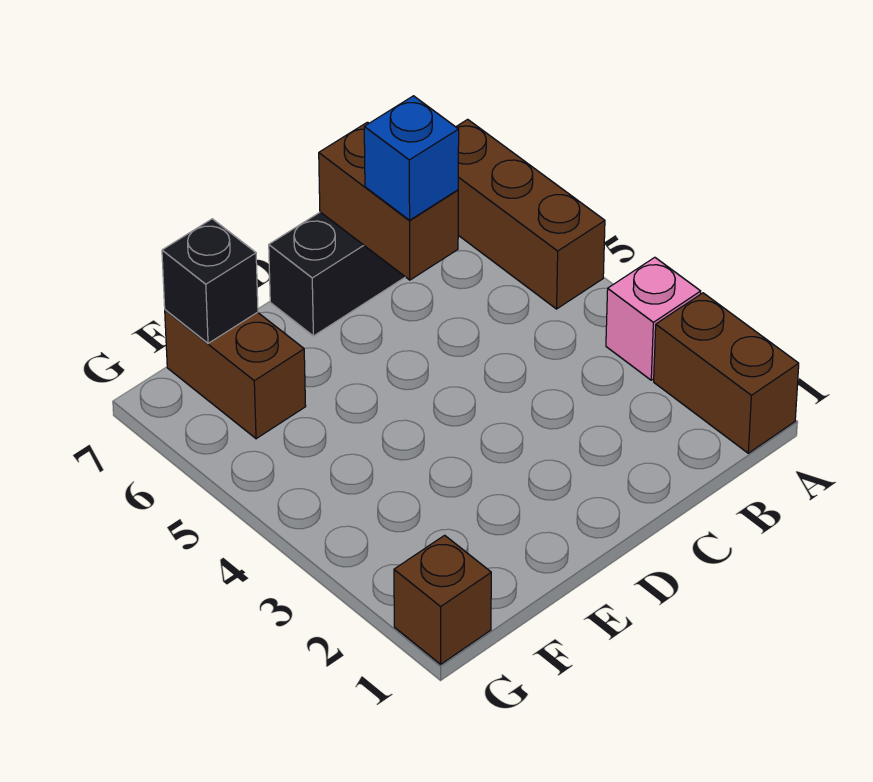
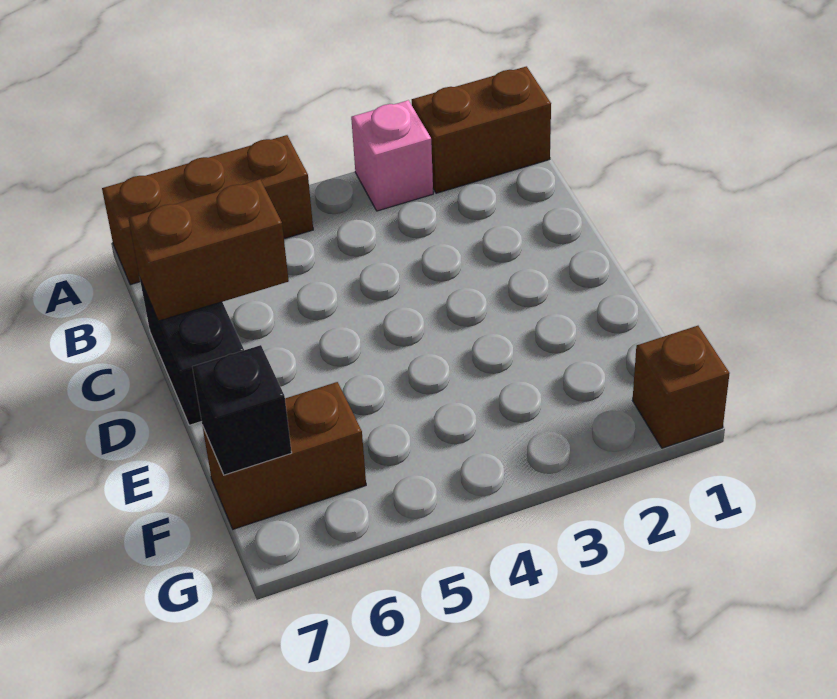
blue 1x1 brick [364,96,459,220] -> none

